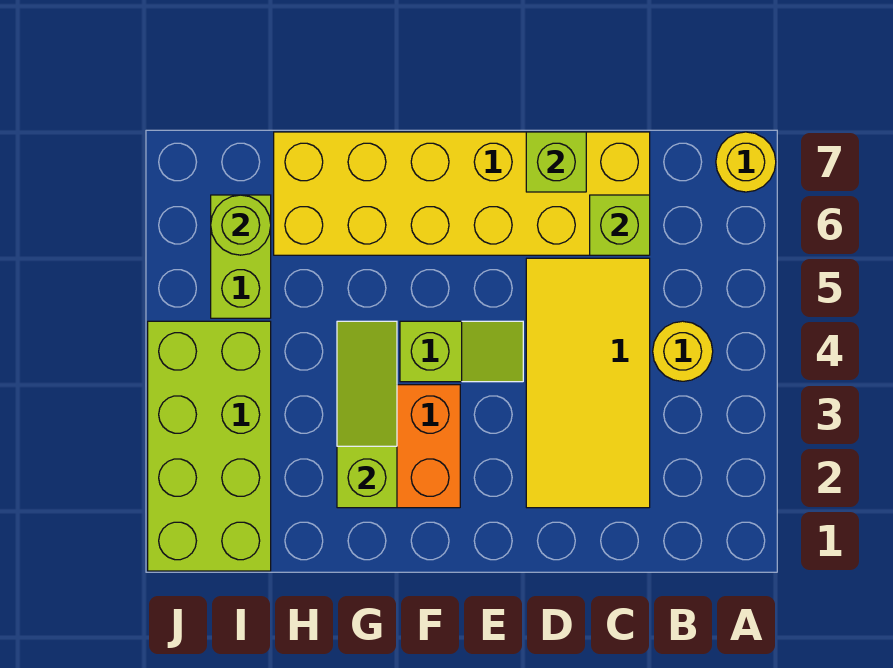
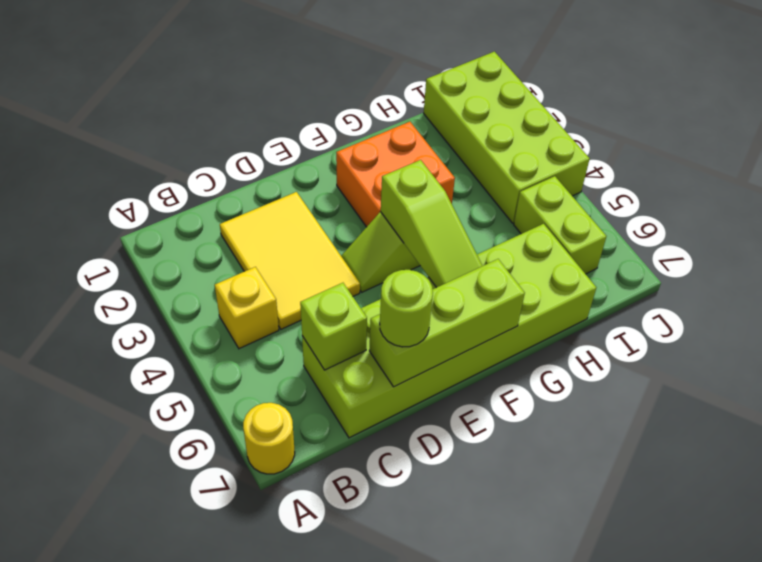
yellow 1x1 round brick [653,321,713,381] -> yellow 1x1 brick [215,267,279,349]
yellow 2x4 tile [526,258,650,508] -> yellow 2x3 tile [220,192,360,329]
yellow 2x6 brick [274,132,650,255] -> lime 2x6 brick [302,224,596,438]
lime 1x1 brick [526,132,586,192] -> lime 1x3 brick [369,259,525,387]
lime 1x3 slope [337,321,397,508] -> lime 1x3 slope moved to [381,160,482,288]
lime 1x1 round brick [211,195,271,255] -> lime 1x1 round brick moved to [380,270,433,347]

